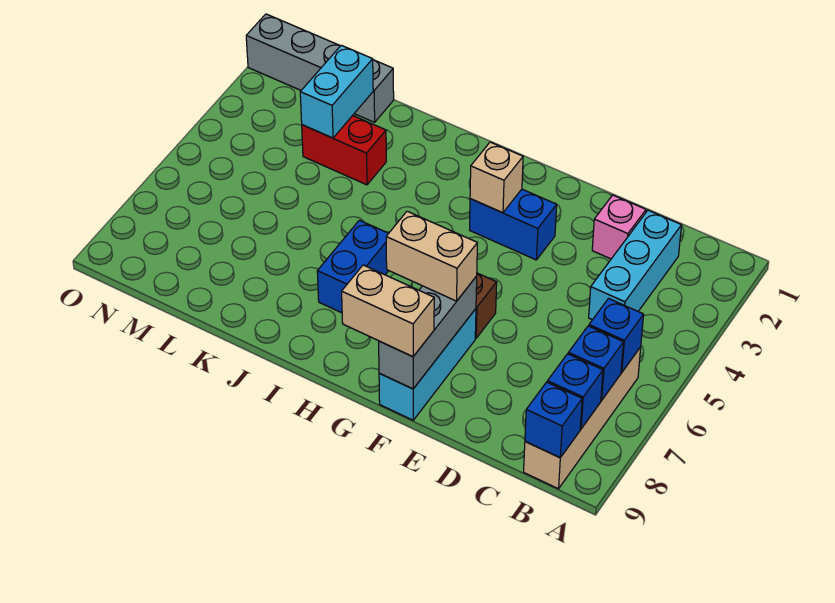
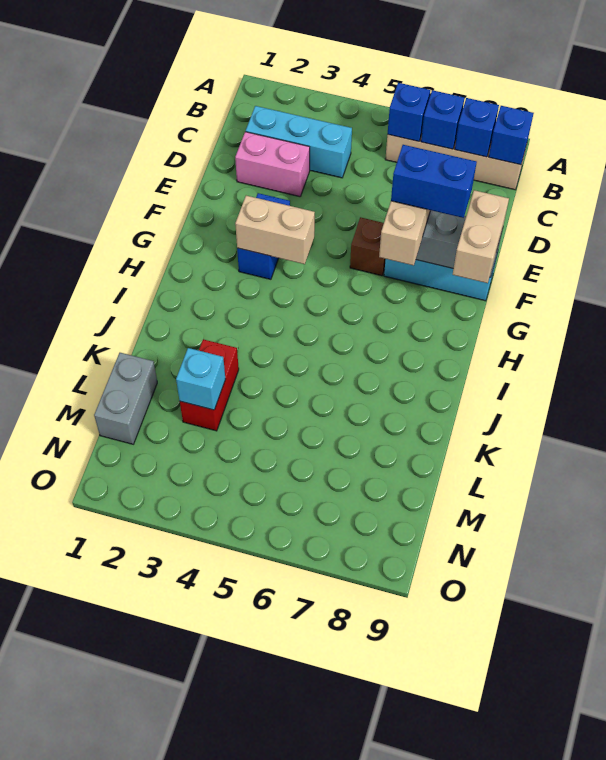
pink 1x1 brick [592,195,646,259] -> pink 1x2 brick [235,132,310,197]
tan 1x1 brick [470,142,523,213] -> tan 1x2 brick [235,196,315,264]
blue 1x2 brick [317,220,389,313] -> blue 1x2 brick moved to [391,145,477,218]
grey 1x4 brick [246,14,394,122] -> grey 1x2 brick [94,353,157,444]
cyan 1x2 brick [300,45,373,138] -> cyan 1x1 brick [176,348,225,410]

